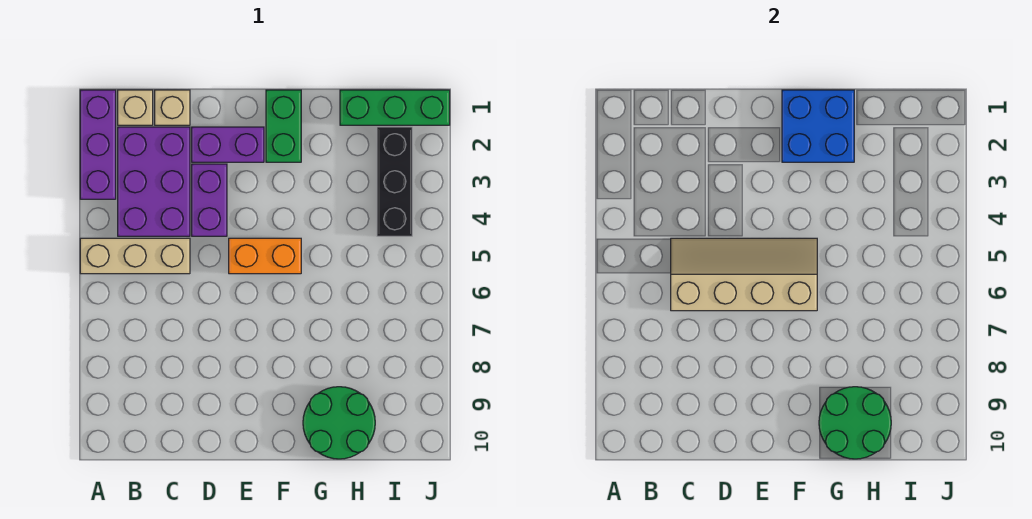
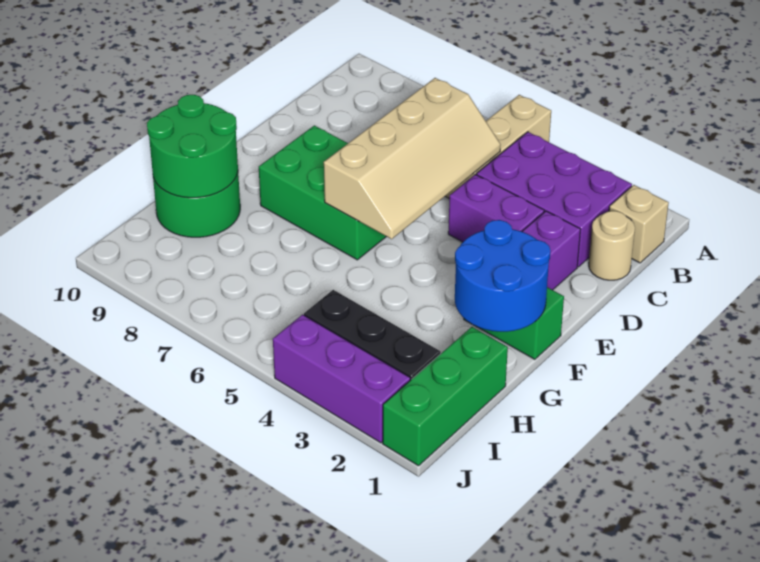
purple 1x3 brick [80,90,116,199] -> purple 1x3 brick moved to [273,314,410,443]
tan 1x1 brick [155,90,190,125] -> tan 1x1 round brick [589,211,635,280]
orange 1x2 brick [229,238,301,274] -> none
none -> green 2x3 brick [259,125,386,260]
blue 2x2 brick [782,90,854,162] -> blue 2x2 round brick [455,220,550,332]

